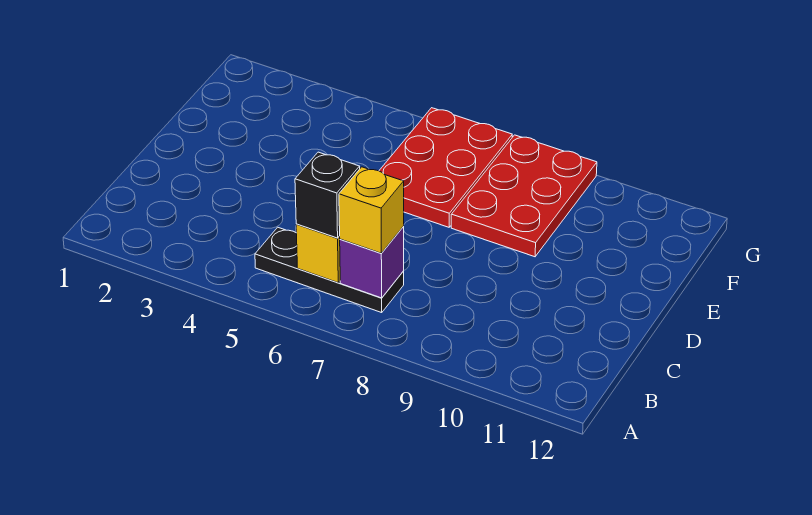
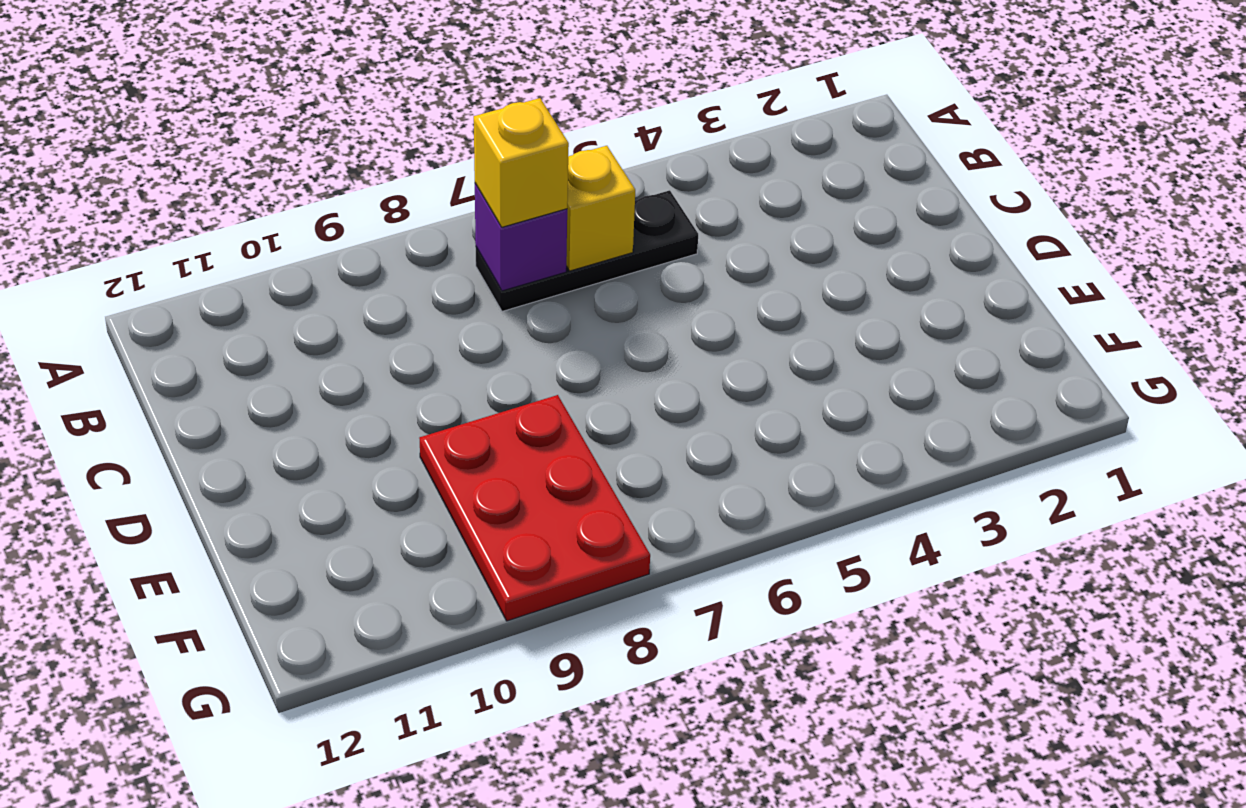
black 1x1 brick [295,152,360,238] -> none
red 2x3 plate [379,108,512,227] -> none

